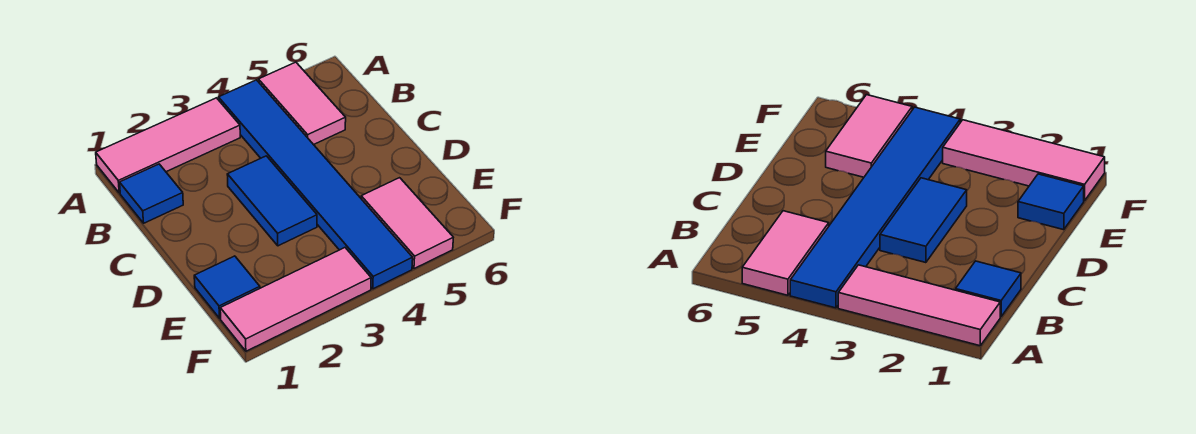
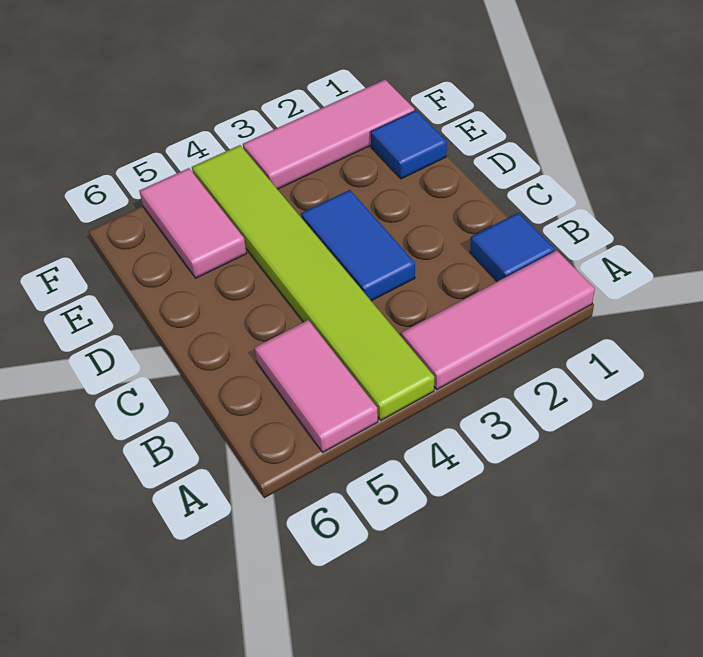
blue 1x6 tile [219,80,413,289] -> lime 1x6 tile [192,145,434,420]

